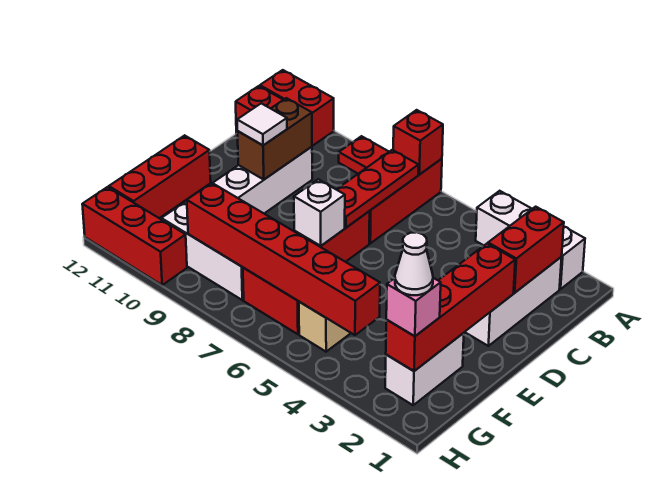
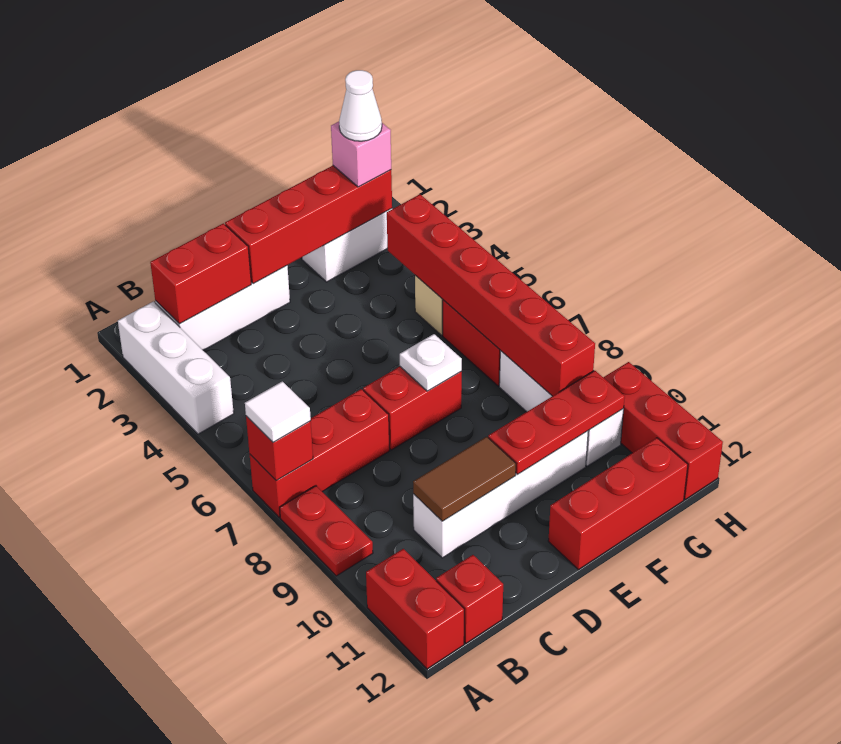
red 1x3 plate [337,150,419,228] -> red 1x3 plate moved to [488,371,625,474]
brown 1x2 brick [237,98,312,179] -> brown 1x2 tile [413,437,516,521]
white 1x1 tile [237,103,287,145] -> white 1x1 tile moved to [245,381,311,442]
white 1x1 brick [294,179,345,246] -> white 1x1 plate [400,334,462,391]

